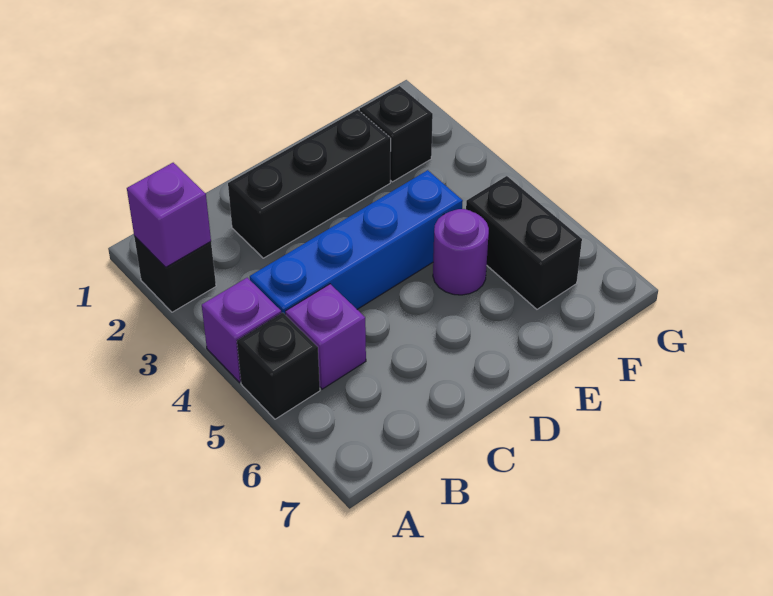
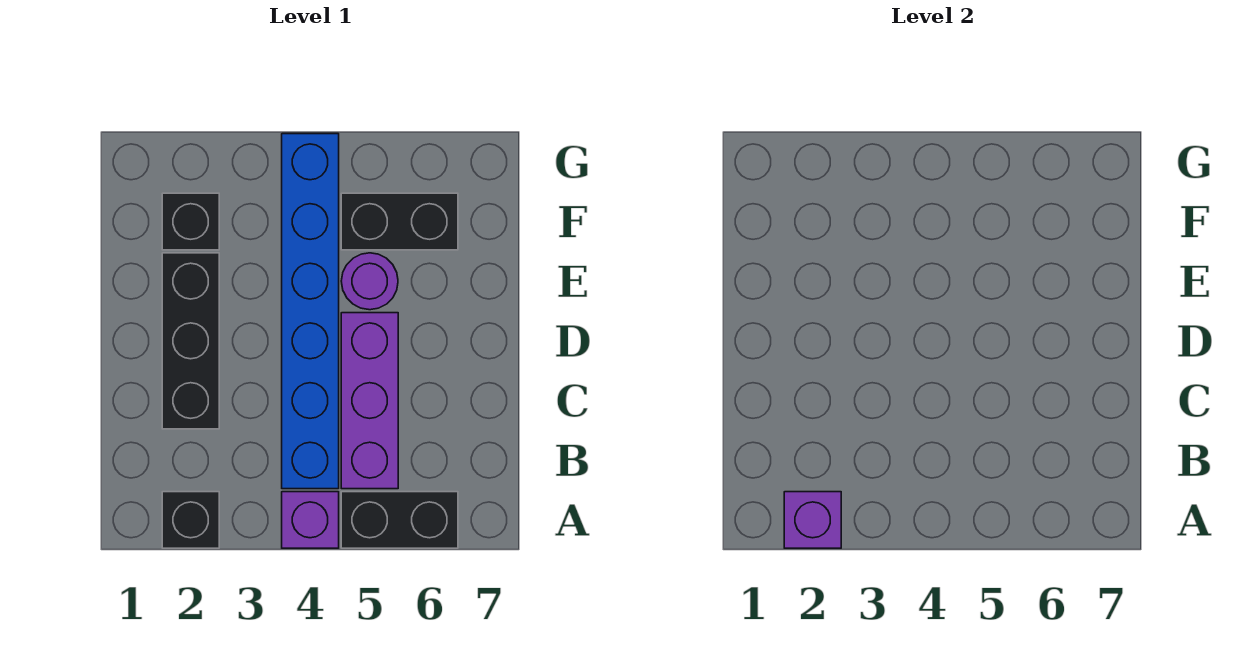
black 1x1 brick [237,313,320,419] -> black 1x2 brick [341,492,458,548]
blue 1x4 brick [250,170,463,314] -> blue 1x6 brick [282,134,339,489]
purple 1x1 brick [285,284,366,389] -> purple 1x3 brick [341,313,398,489]

